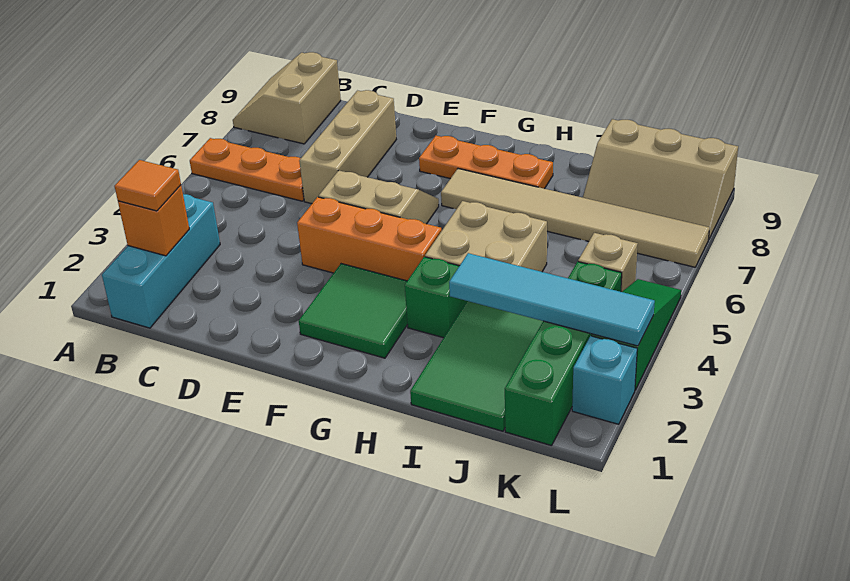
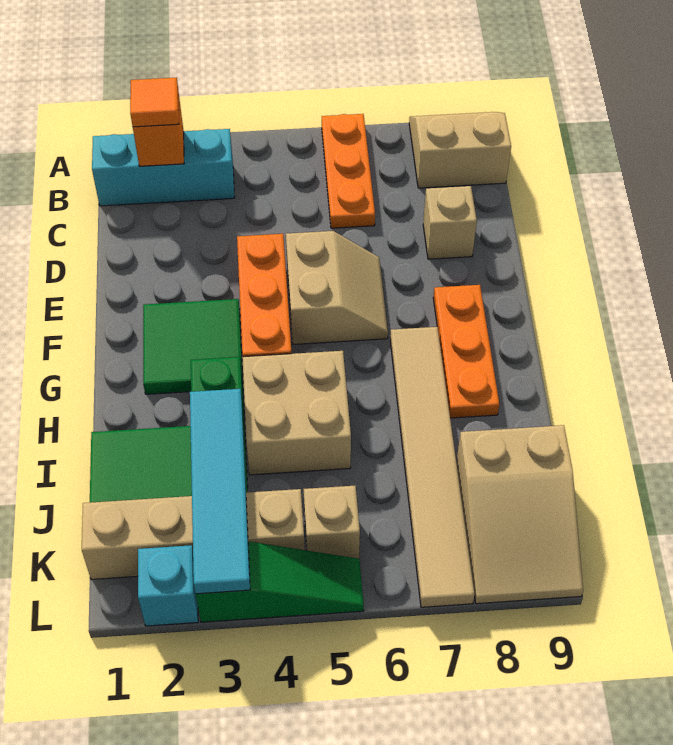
tan 1x3 brick [299,90,396,204] -> tan 1x1 brick [423,186,477,259]
tan 2x3 slope [583,119,738,240] -> tan 2x3 slope turned to [456,425,583,604]
green 1x4 brick [505,262,622,446] -> tan 1x4 brick [82,489,305,580]

